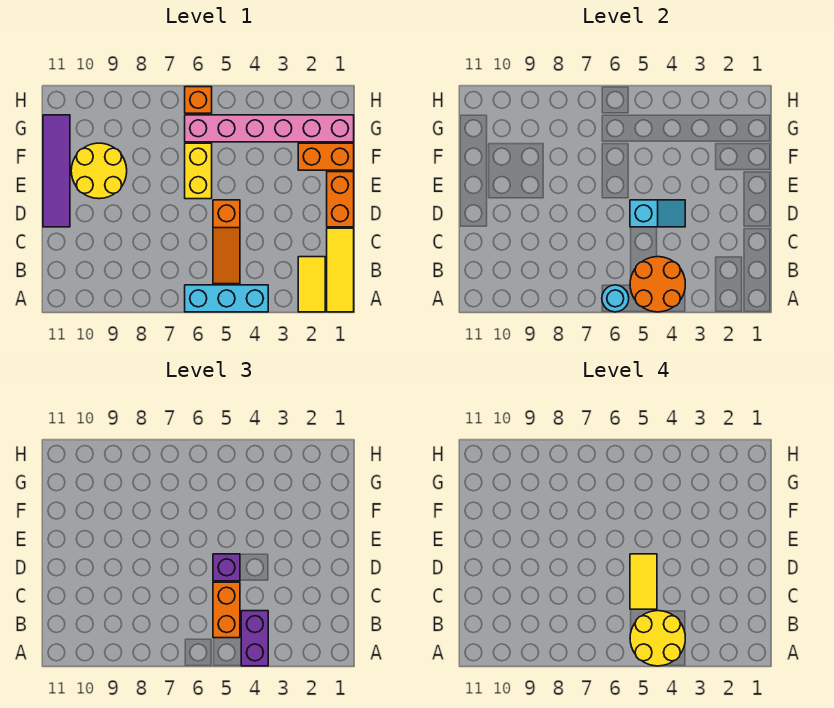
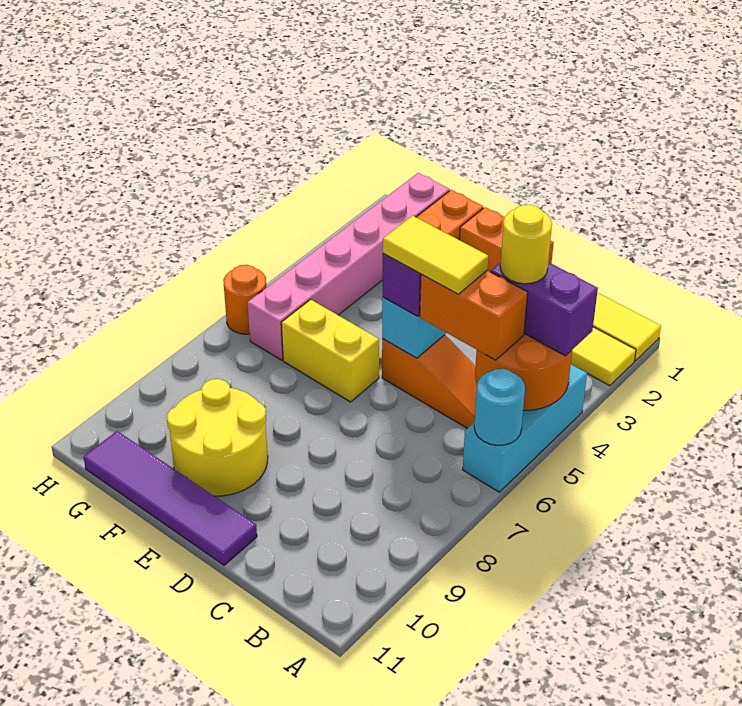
yellow 2x2 round brick [630,611,685,666] -> yellow 1x1 round brick [500,205,552,284]
orange 1x1 brick [185,87,212,113] -> orange 1x1 round brick [223,265,266,334]

